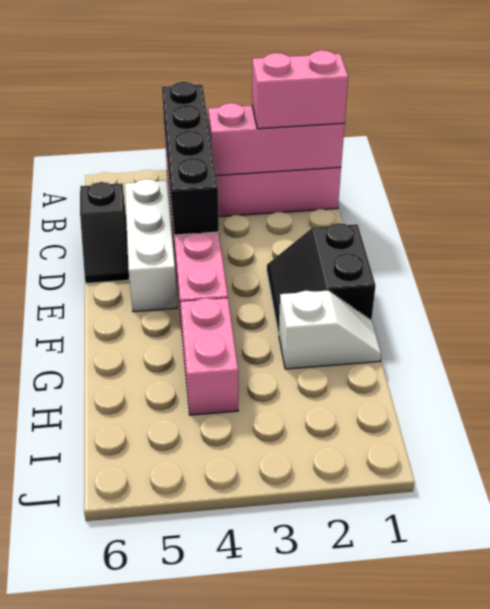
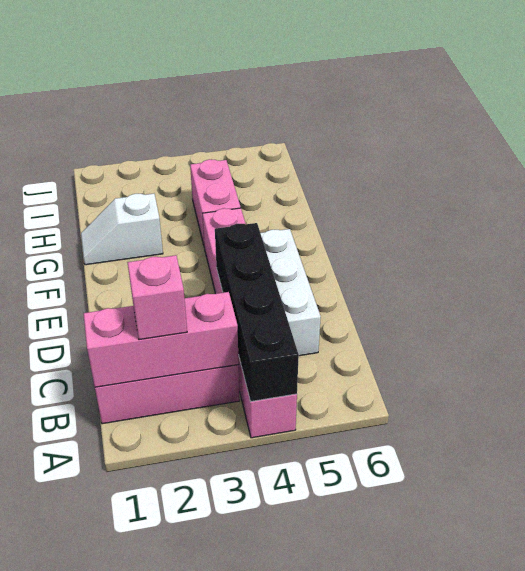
pink 1x2 brick [252,50,348,129] -> pink 1x1 brick [127,255,187,340]
black 1x2 slope [80,182,129,283] -> none
black 2x2 slope [267,223,376,334] -> none

